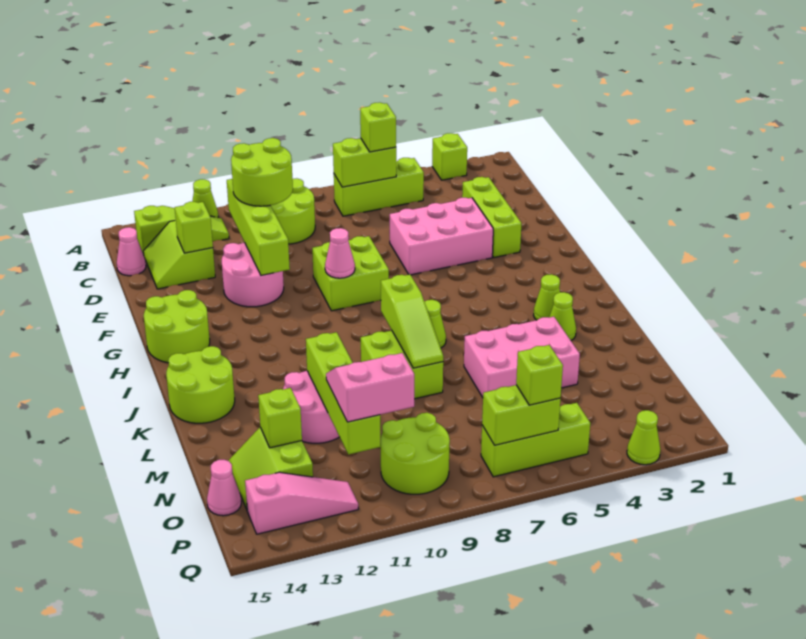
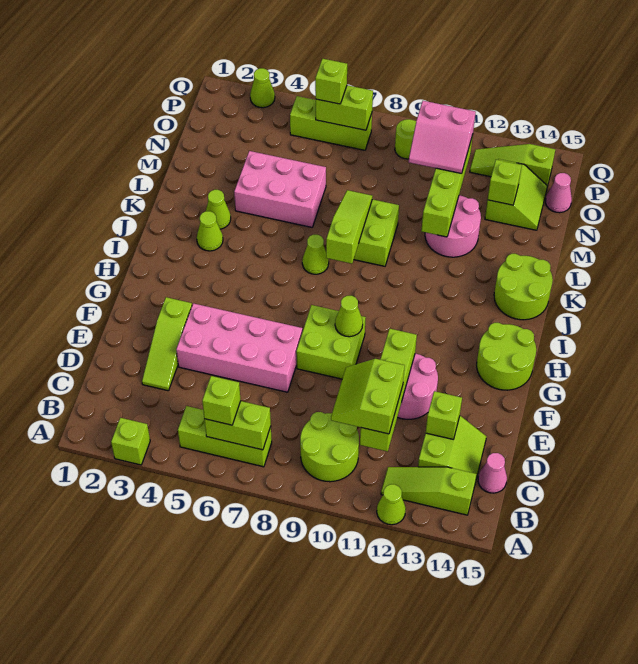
lime 2x2 round brick [231,138,293,206] -> lime 2x2 slope [331,359,405,434]
lime 1x3 brick [462,177,521,257] -> lime 1x3 slope [142,297,192,391]
pink 2x3 brick [389,198,493,275] -> pink 2x4 brick [176,303,302,392]
pink 1x1 cone [325,228,355,278] -> lime 1x1 cone [335,296,363,337]
lime 2x2 round brick [380,413,450,494] -> lime 1x1 round brick [395,119,416,159]
pink 1x3 slope [245,472,358,534] -> lime 1x3 slope [470,144,555,186]

